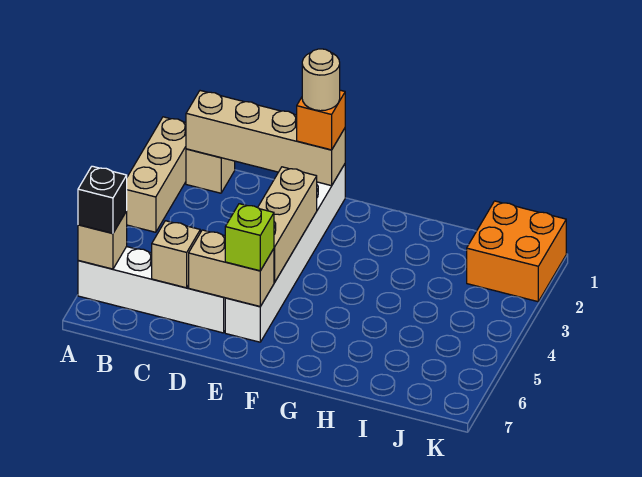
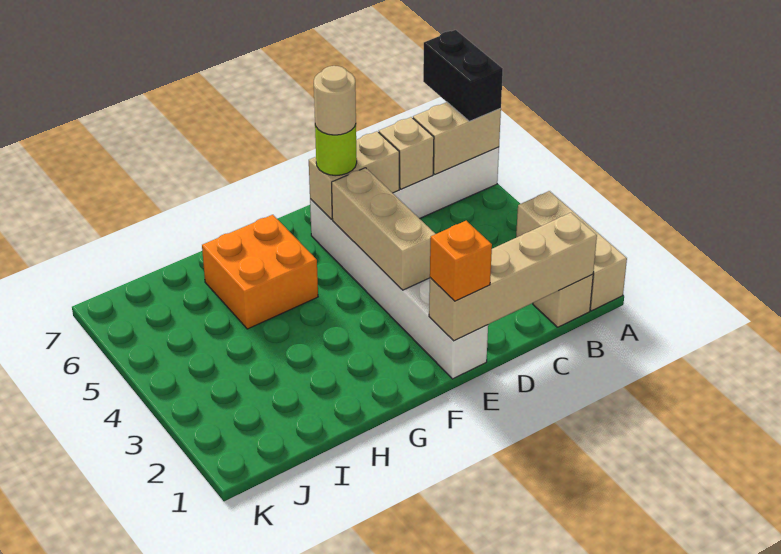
tan 1x1 brick [78,211,127,269] -> tan 1x2 brick [413,102,501,175]
black 1x1 brick [78,166,127,233] -> black 1x2 brick [423,30,503,121]
tan 1x1 round brick [302,49,340,111] -> tan 1x1 round brick moved to [314,66,356,135]
lime 1x1 brick [225,204,274,271] -> lime 1x1 round brick [315,124,357,176]
orange 2x2 brick [467,201,566,302] -> orange 2x2 brick moved to [202,215,318,329]

